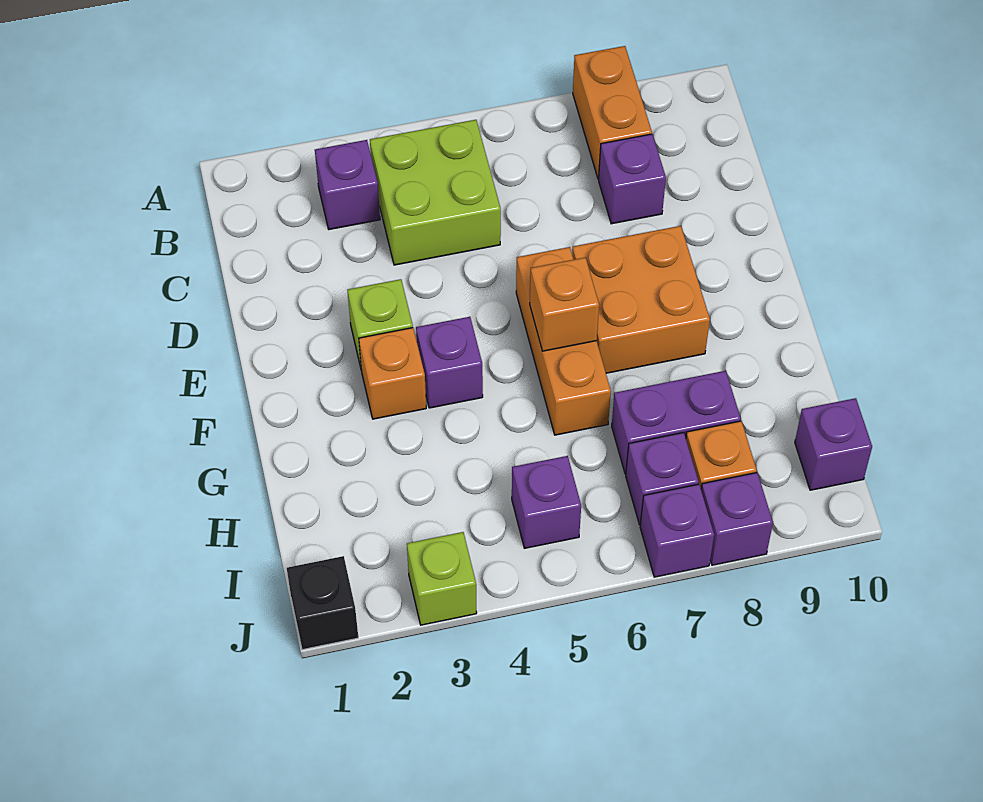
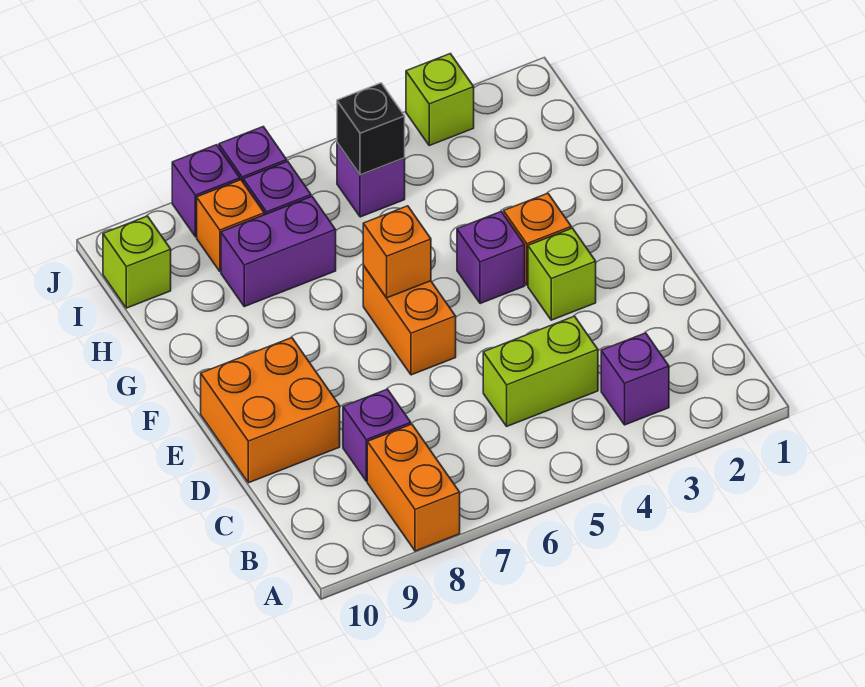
lime 2x2 brick [370,120,501,265] -> lime 1x2 brick [483,316,598,426]
orange 1x3 brick [516,247,611,435] -> orange 1x2 brick [363,265,456,375]
orange 2x2 brick [572,226,710,373] -> orange 2x2 brick moved to [201,338,340,483]
purple 1x1 brick [795,398,872,490] -> lime 1x1 brick [103,216,171,308]
black 1x1 brick [287,556,358,650] -> black 1x1 brick moved to [337,83,405,175]

